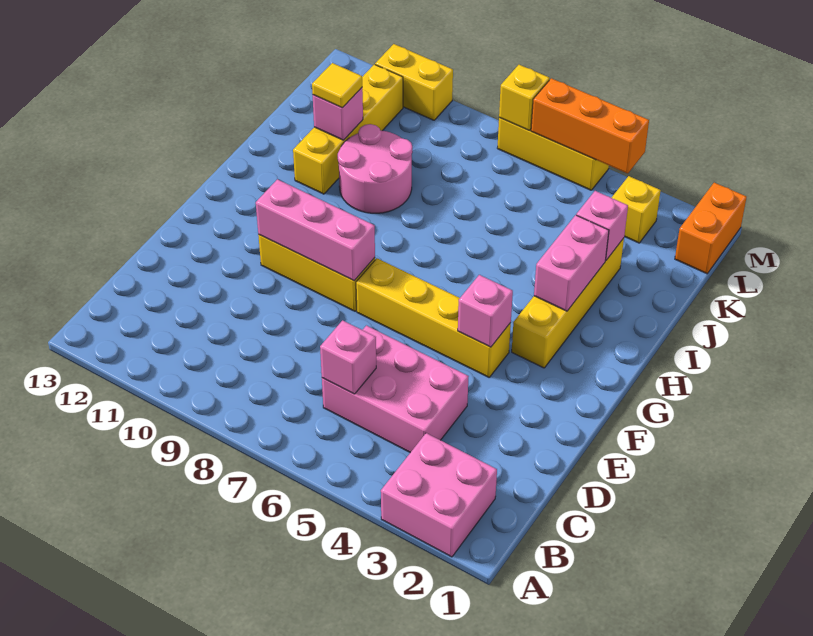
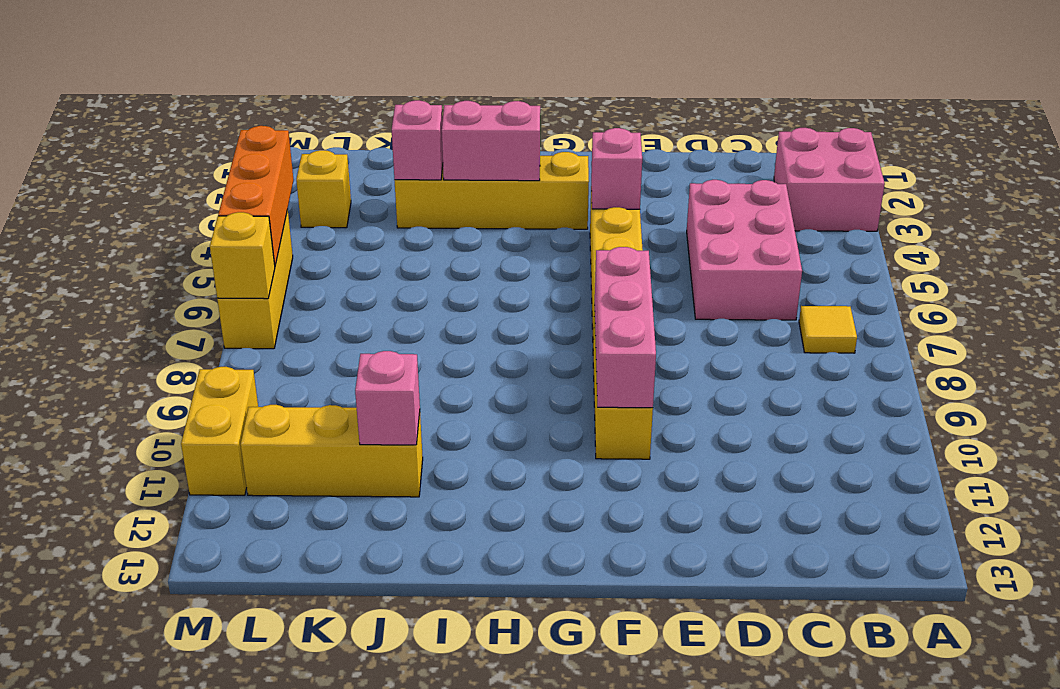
pink 1x1 brick [320,320,376,394] -> none
pink 2x2 round brick [338,124,412,213] -> none
yellow 1x4 brick [293,64,403,194] -> yellow 1x3 brick [241,405,423,497]
yellow 1x1 tile [312,63,362,108] -> yellow 1x1 tile moved to [799,306,857,353]
orange 1x2 brick [675,183,747,274] -> none

